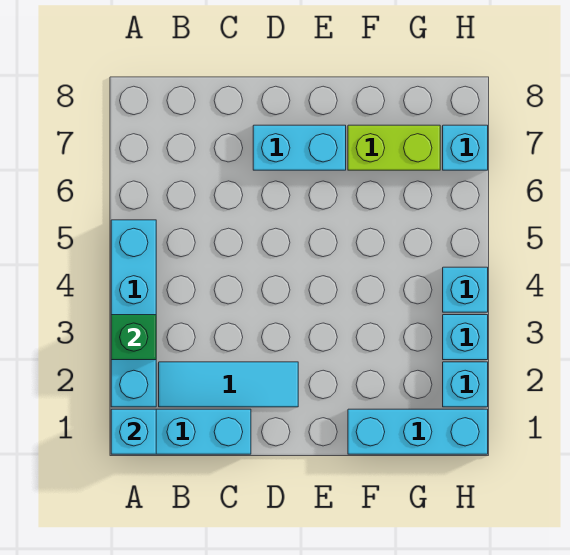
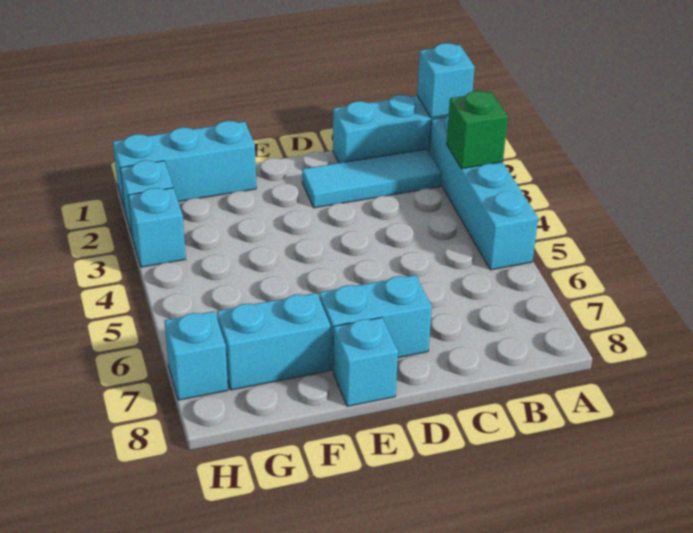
lime 1x2 brick [348,125,440,170] -> cyan 1x2 brick [217,293,330,390]
cyan 1x1 brick [443,267,488,312] -> cyan 1x1 brick moved to [333,317,398,406]

